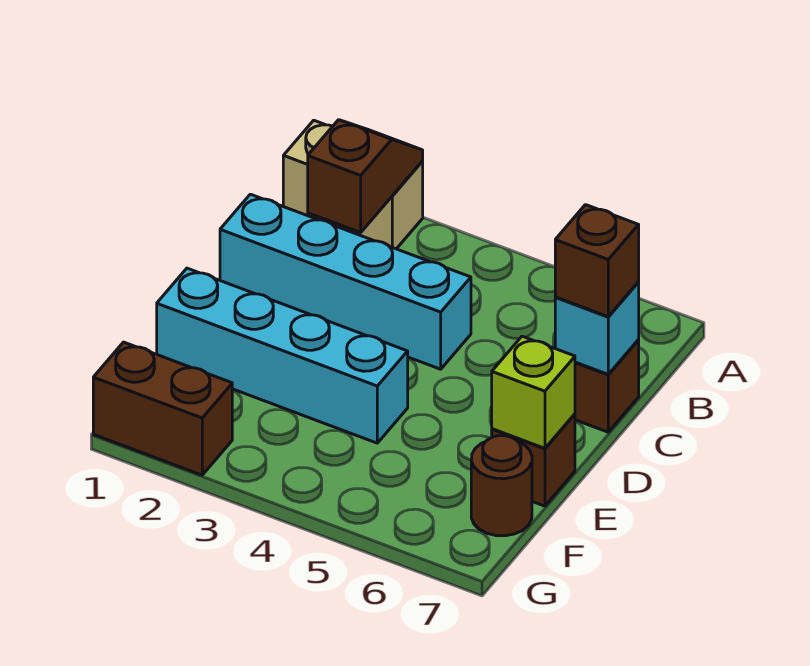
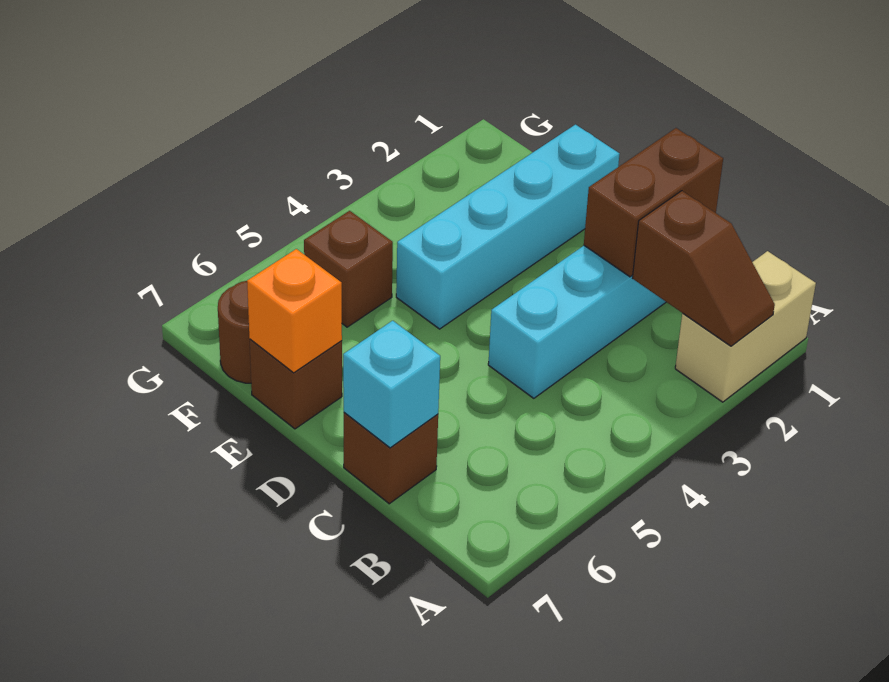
brown 1x1 brick [555,205,639,317] -> brown 1x1 brick moved to [304,211,393,327]
lime 1x1 brick [492,336,575,448] -> orange 1x1 brick [247,249,342,373]
brown 1x2 brick [93,342,232,475] -> brown 1x2 brick moved to [584,128,723,277]

